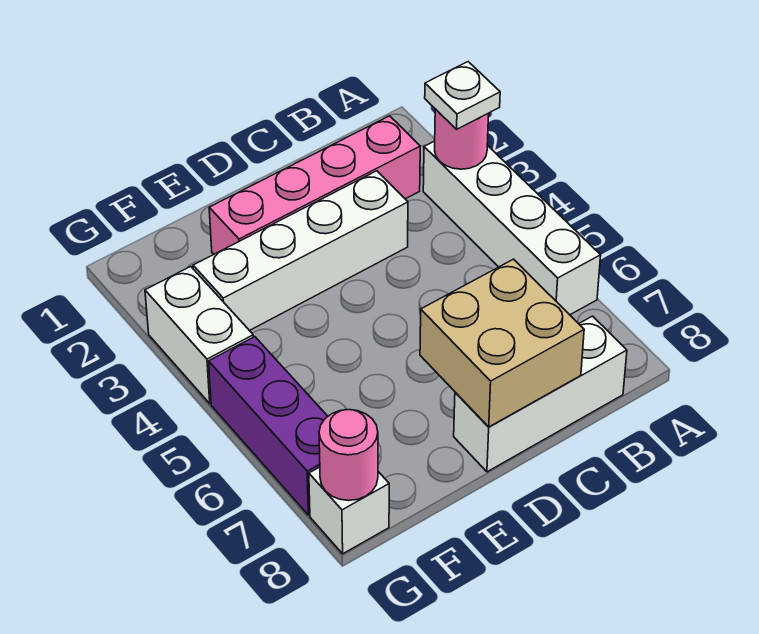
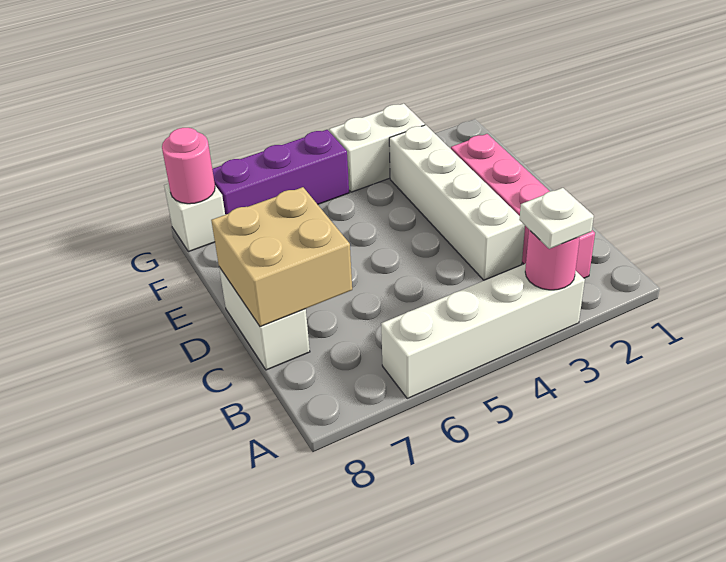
white 1x3 brick [454,316,627,472] -> white 1x2 brick [219,267,310,370]

